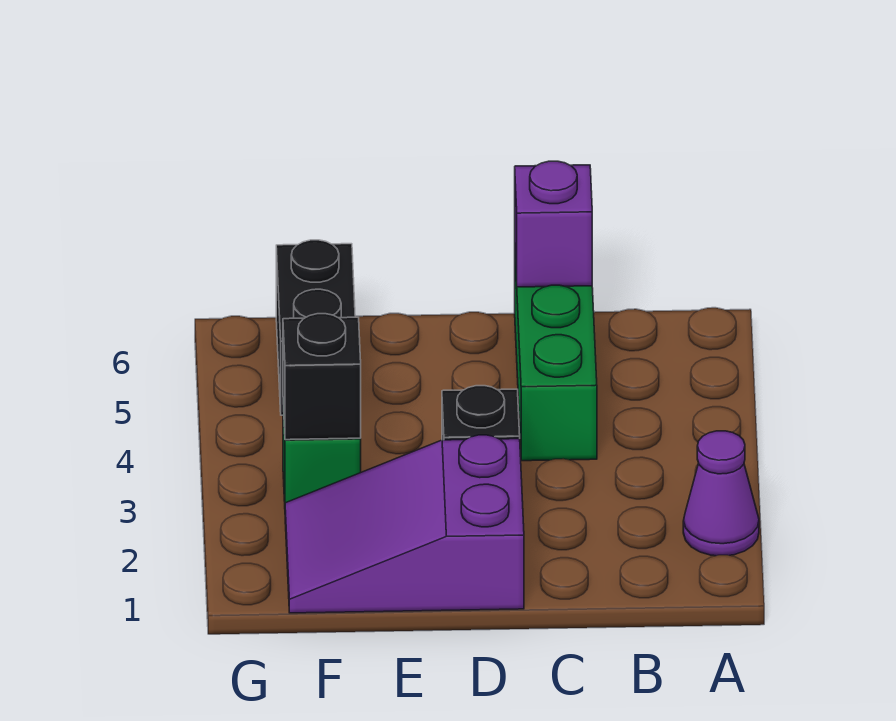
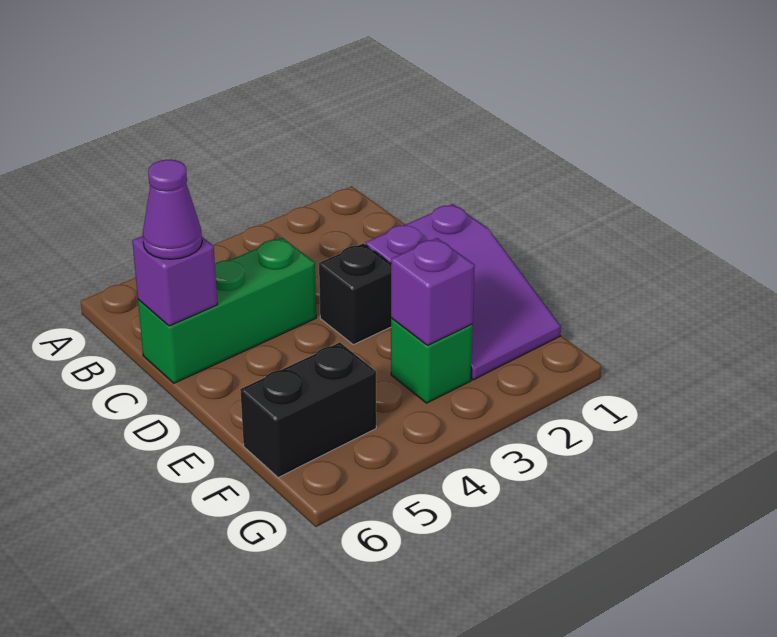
purple 1x1 cone [683,431,759,556] -> purple 1x1 cone moved to [143,160,202,259]
black 1x1 brick [283,314,361,440] -> purple 1x1 brick [391,238,475,346]

